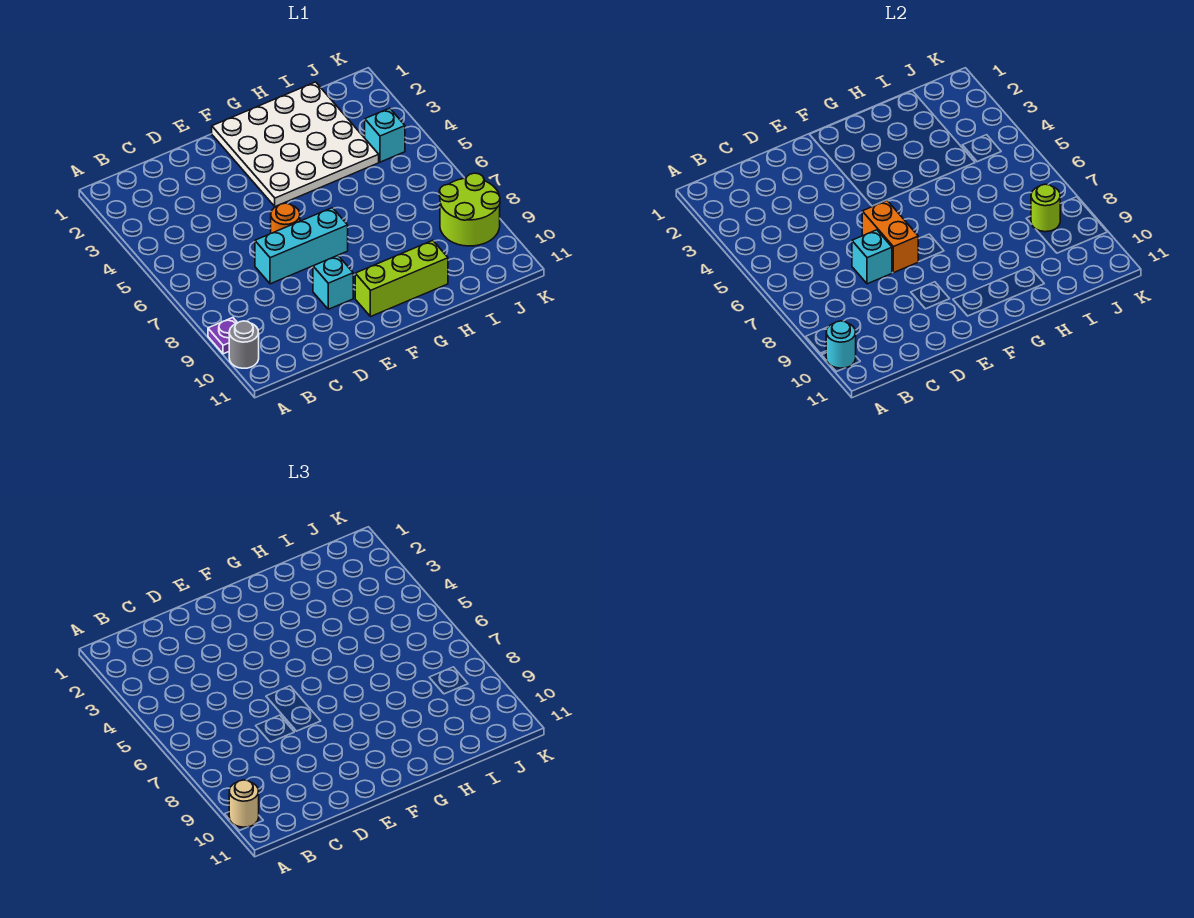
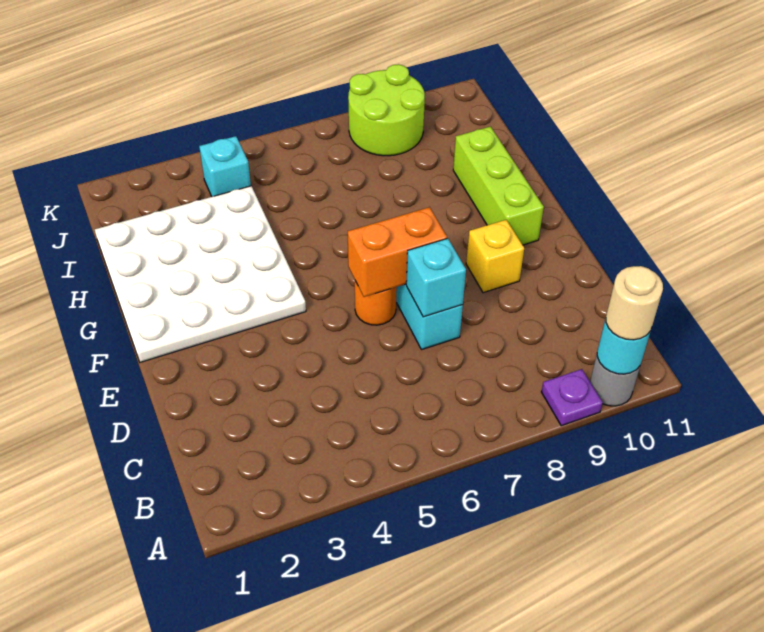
cyan 1x1 brick [313,256,353,309] -> yellow 1x1 brick [466,220,524,293]
lime 1x1 round brick [1031,184,1060,232] -> none

